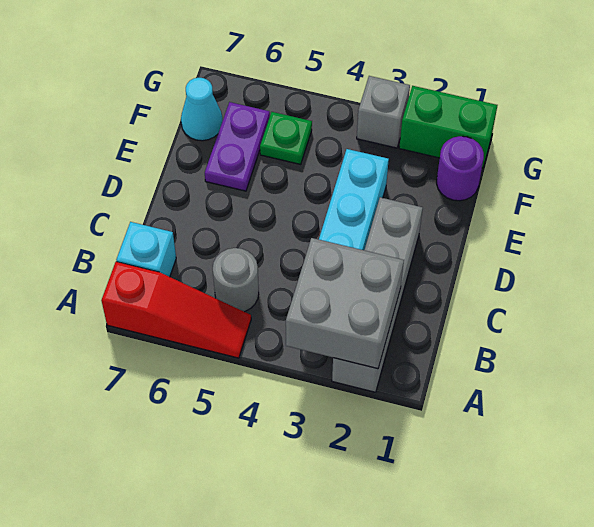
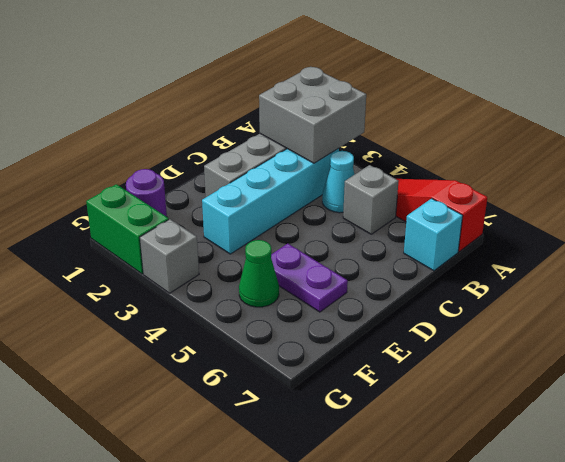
grey 1x1 round brick [213,248,259,312] -> grey 1x1 brick [343,165,399,234]
purple 1x2 plate [205,102,270,191] -> purple 1x2 plate turned to [271,244,348,312]
green 1x1 plate [260,112,312,164] -> green 1x1 cone [239,240,279,307]
cyan 1x1 cone [181,78,223,141] -> cyan 1x1 cone moved to [322,151,355,213]

